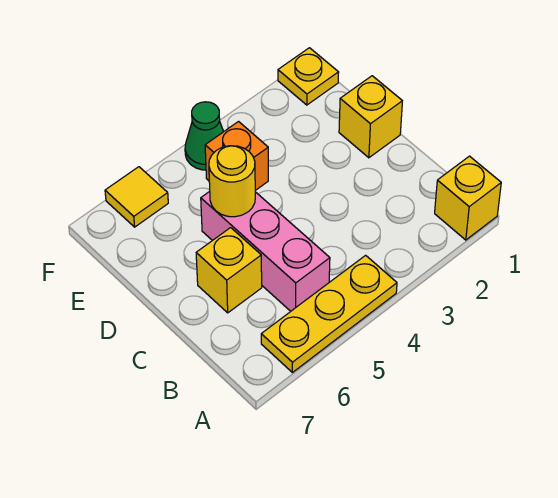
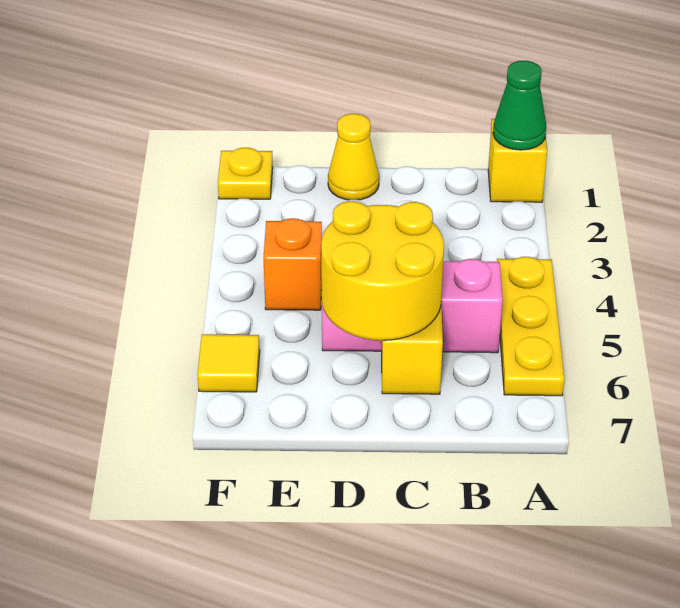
yellow 1x1 brick [339,76,402,158] -> yellow 1x1 cone [328,114,379,200]
yellow 1x1 round brick [209,146,255,217] -> yellow 2x2 round brick [321,201,444,340]
green 1x1 cone [185,102,224,170] -> green 1x1 cone moved to [493,61,546,150]

